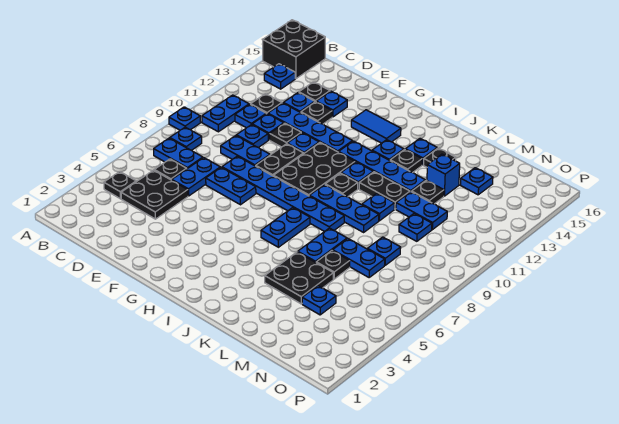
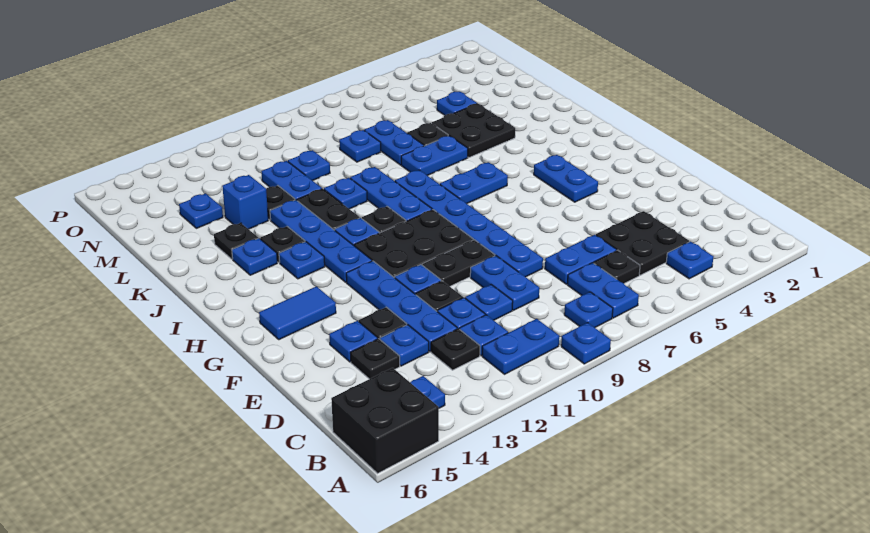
black 1x1 plate [104,172,136,199] -> blue 1x1 plate [666,242,713,279]
blue 1x2 plate [206,167,256,205] -> blue 1x2 plate moved to [534,155,598,202]
blue 1x2 tile [351,110,401,143] -> blue 1x2 tile turned to [259,286,336,340]

